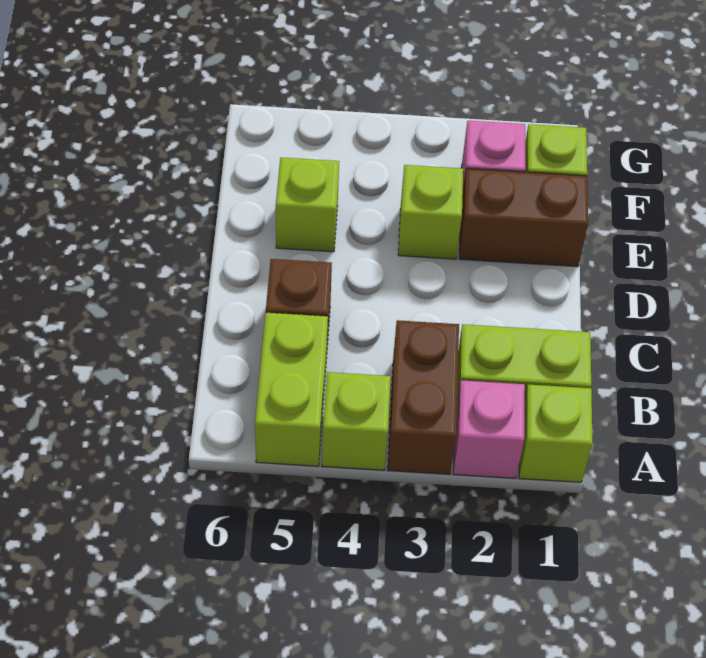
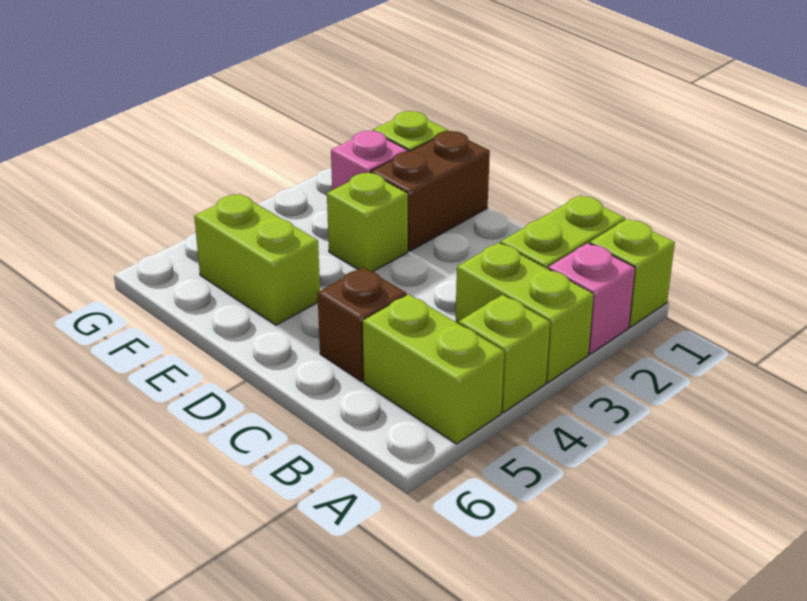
brown 1x2 brick [388,320,459,474] -> lime 1x2 brick [455,243,594,383]
lime 1x1 brick [276,158,339,252] -> lime 1x2 brick [194,194,320,325]

